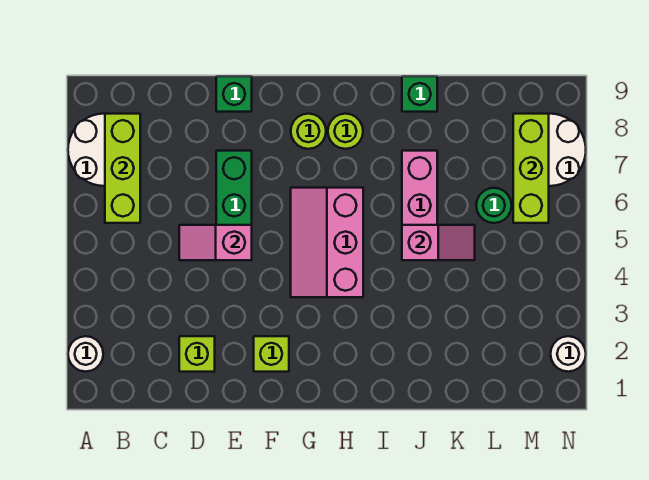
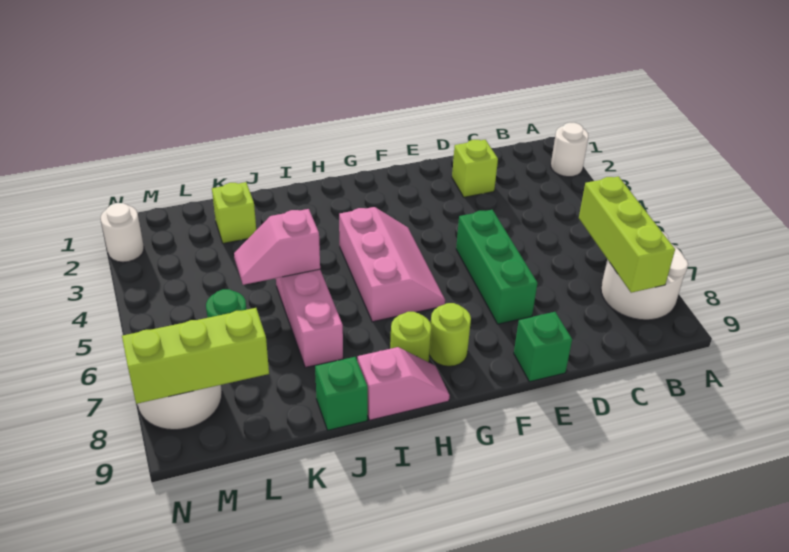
pink 1x2 slope [179,225,252,260] -> pink 1x2 slope moved to [358,347,450,420]
lime 1x1 brick [254,336,289,372] -> lime 1x1 brick moved to [212,182,256,244]
lime 1x3 brick [513,114,549,223] -> lime 1x3 brick turned to [122,308,269,404]

